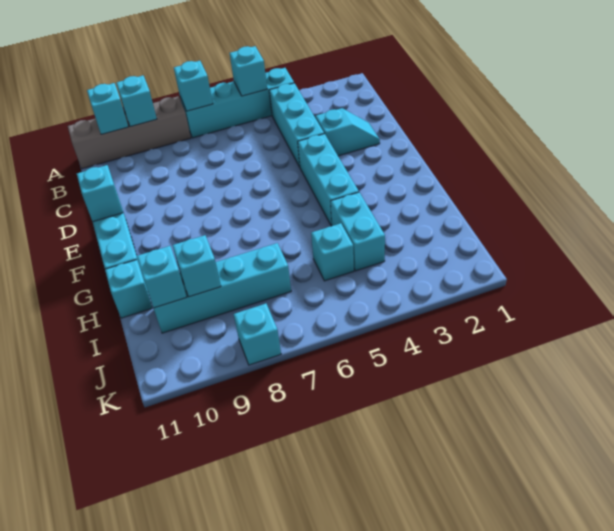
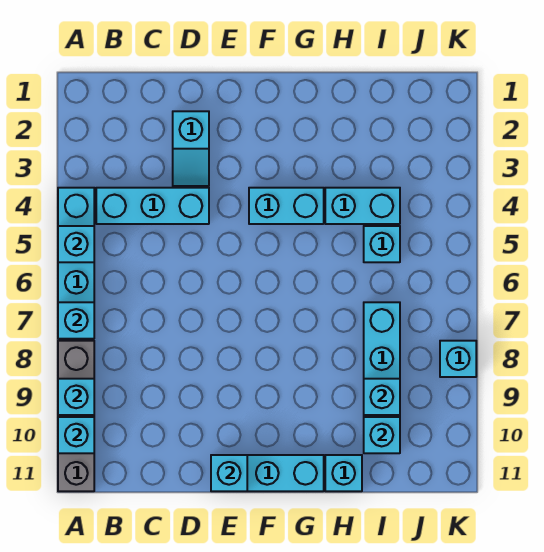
cyan 1x2 slope [316,108,380,156] -> cyan 1x2 slope turned to [173,111,209,186]
cyan 1x3 brick [298,134,359,226] -> cyan 1x2 brick [249,188,324,224]

